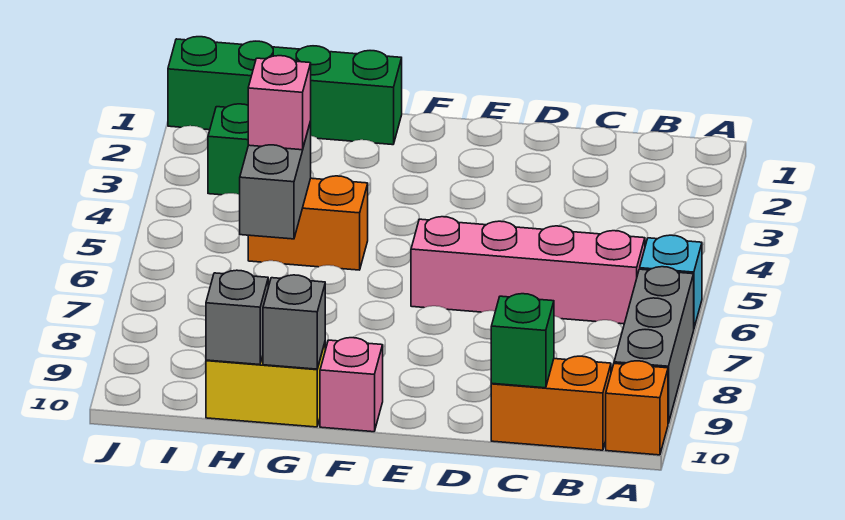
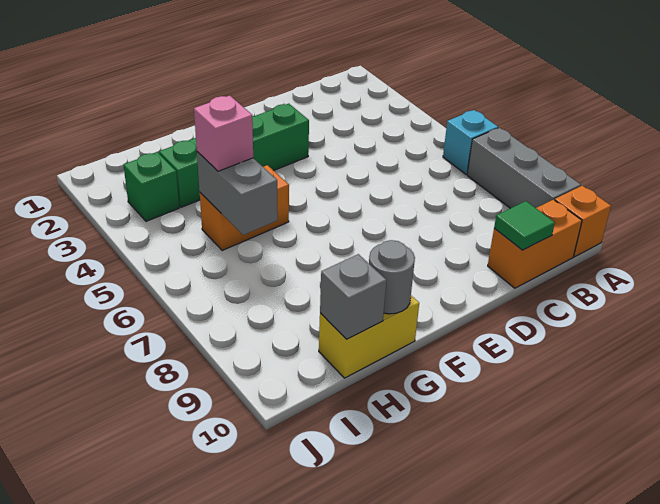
pink 1x4 brick [411,217,645,324] -> none
green 1x1 brick [491,294,554,388] -> green 1x1 tile [494,201,555,250]
pink 1x1 brick [320,338,383,432] -> none
green 1x4 brick [168,37,402,145] -> green 1x4 brick moved to [159,104,309,207]
grey 1x1 brick [263,275,325,369] -> grey 1x1 round brick [369,240,415,314]

